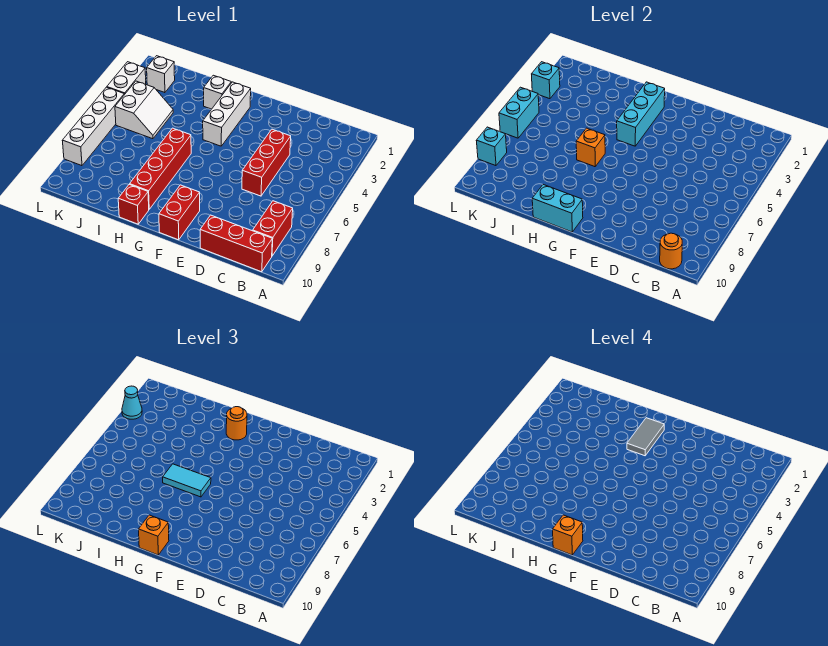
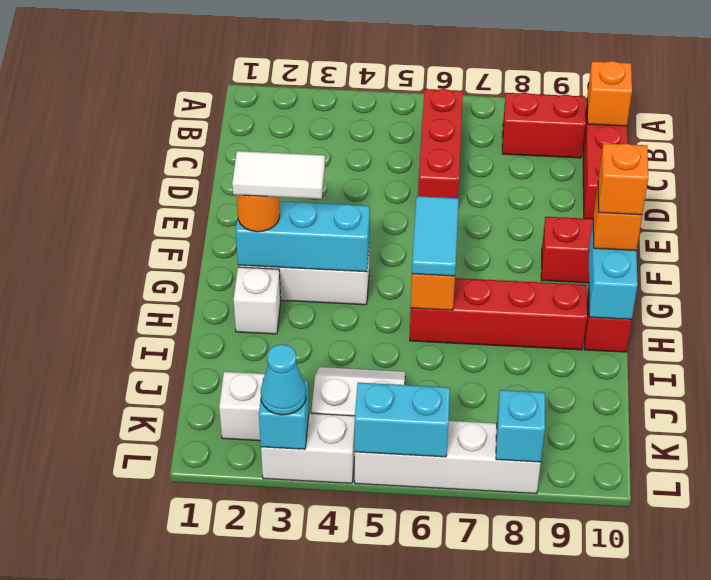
orange 1x1 round brick [660,233,682,269] -> orange 1x1 brick [587,61,632,126]
red 1x3 brick [242,129,291,196] -> red 1x3 brick turned to [418,89,463,198]
grey 1x2 tile [627,418,664,456] -> white 1x2 tile [232,151,325,199]

